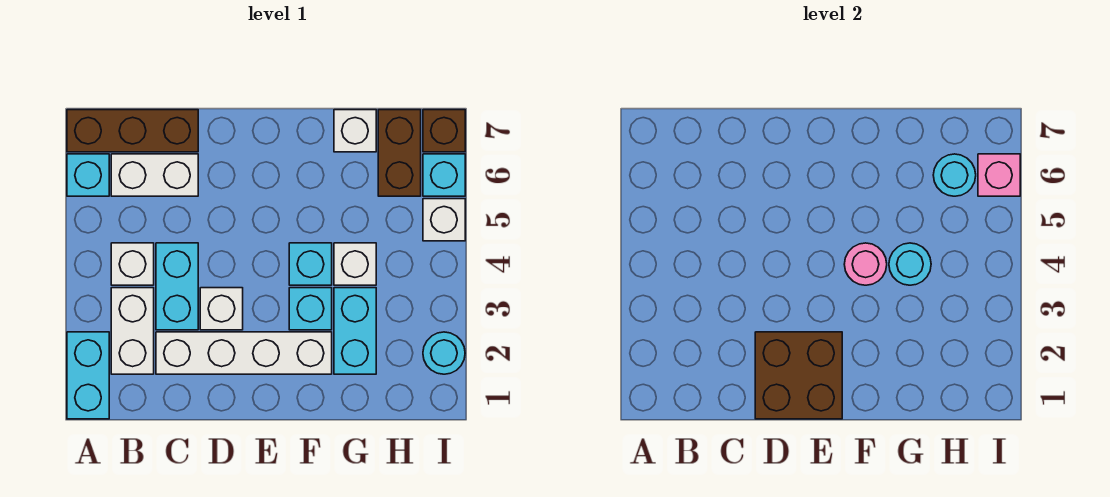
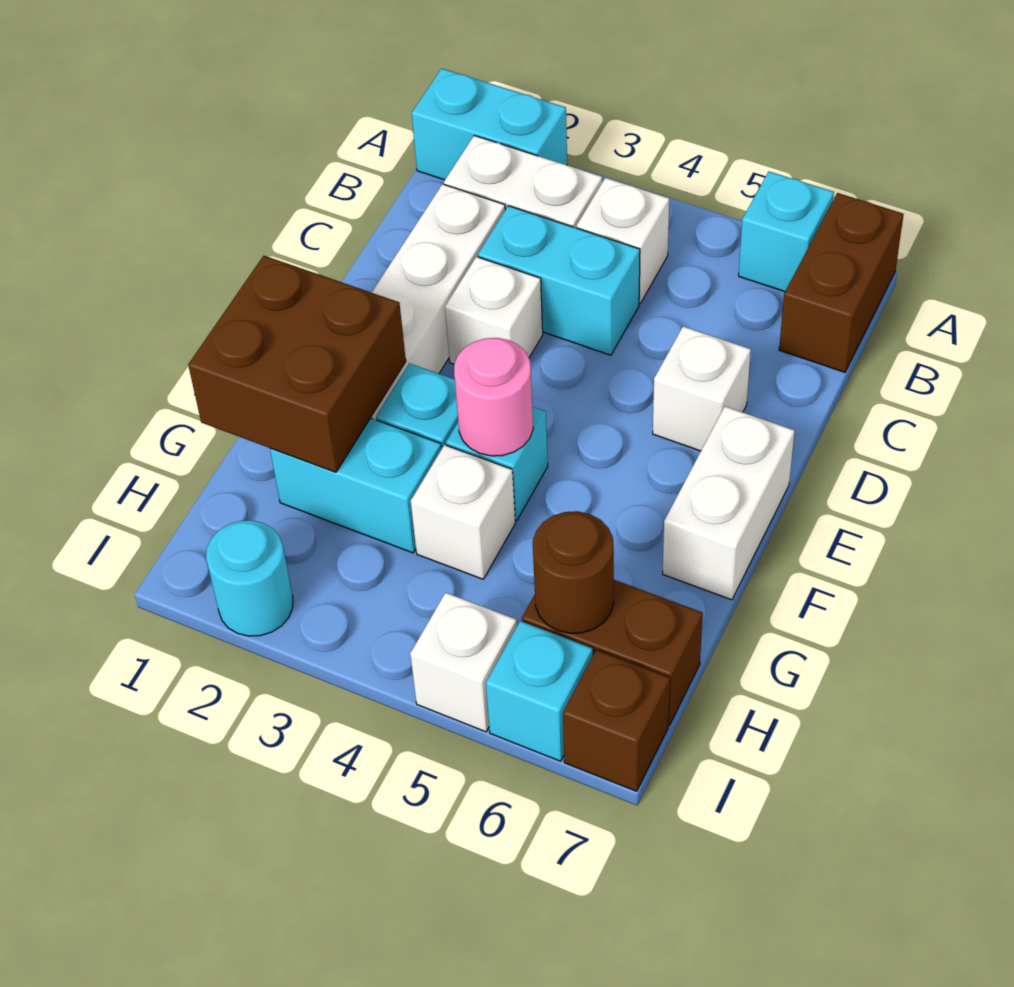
brown 1x3 brick [67,110,198,152] -> brown 1x2 brick [779,193,904,372]
white 1x2 brick [111,154,198,196] -> white 1x2 brick moved to [663,406,795,600]
brown 2x2 brick [755,332,842,419] -> brown 2x2 brick moved to [188,256,406,472]
cyan 1x1 round brick [889,243,931,285] -> none
white 1x1 brick [334,110,376,152] -> white 1x1 brick moved to [653,326,751,451]
cyan 1x1 round brick [933,154,976,196] -> brown 1x1 round brick [533,511,614,633]
pink 1x1 brick [978,154,1020,196] -> none

